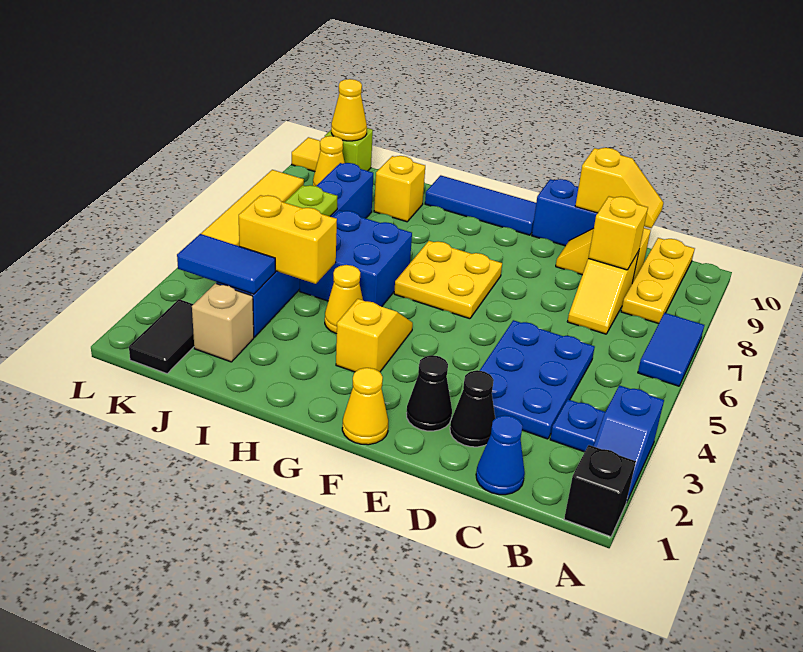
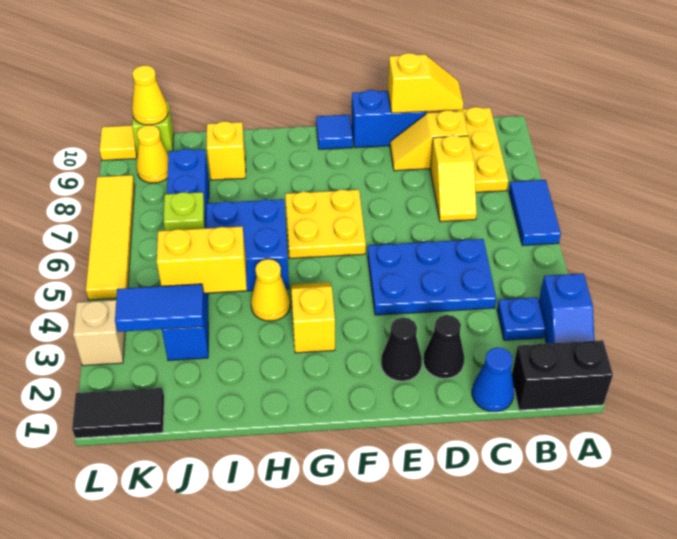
black 1x1 brick [564,445,636,537] -> black 1x2 brick [512,340,613,410]
blue 2x3 plate [480,320,595,439] -> blue 2x3 plate turned to [368,239,496,315]
yellow 1x1 brick [588,196,648,270] -> none
yellow 1x1 cone [342,368,388,445] -> none
blue 1x3 tile [425,175,536,235] -> blue 1x1 tile [316,115,353,149]
tan 1x1 brick [192,283,254,362] -> tan 1x1 brick moved to [73,300,125,366]
black 1x2 tile [129,299,194,374] -> black 1x2 tile turned to [72,388,164,438]

